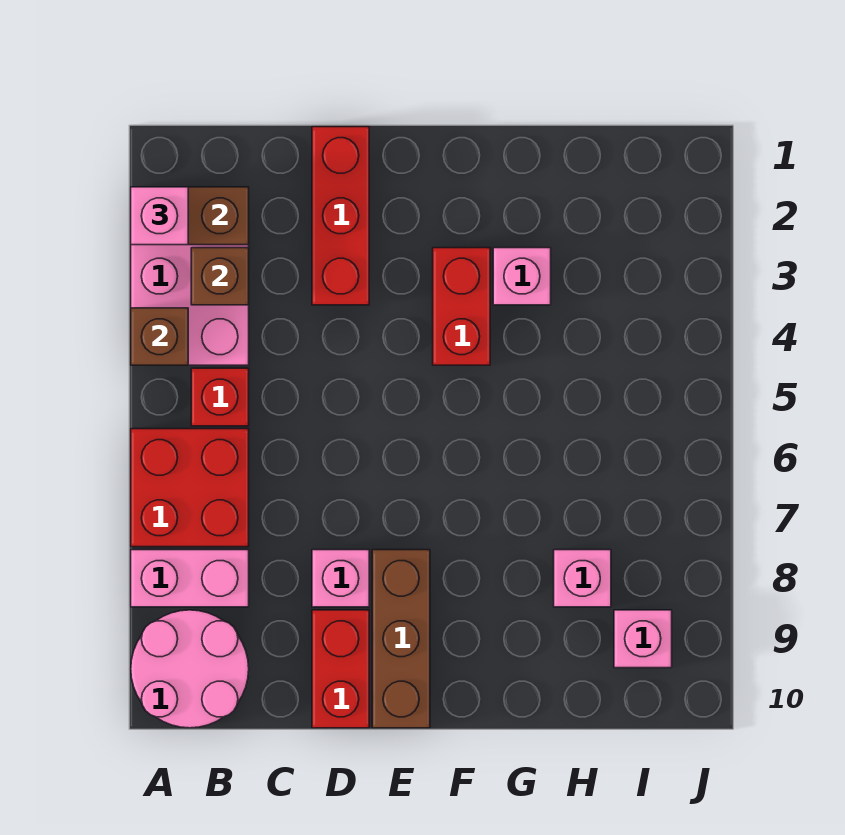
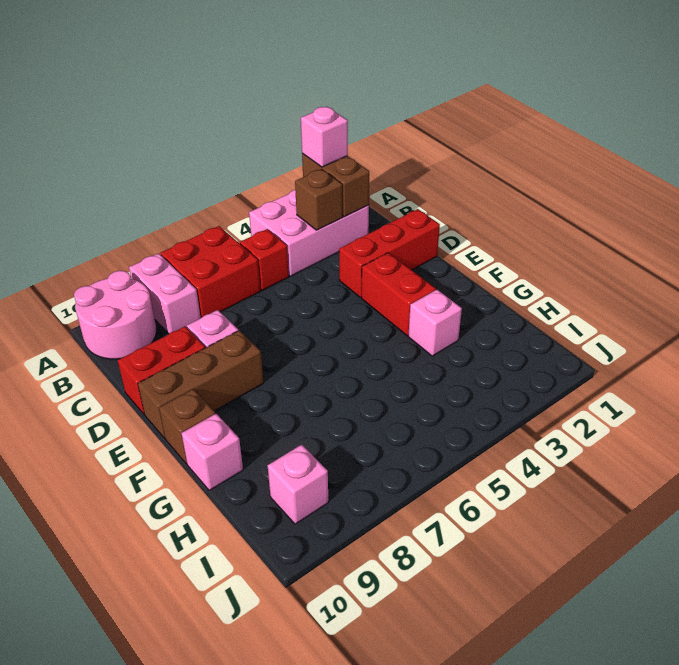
brown 1x1 brick [131,308,188,365] -> brown 1x1 brick moved to [159,389,215,464]
red 1x2 brick [433,248,490,365] -> red 1x2 brick turned to [361,253,436,336]
pink 1x1 brick [554,550,611,607] -> pink 1x1 brick moved to [181,414,243,491]

